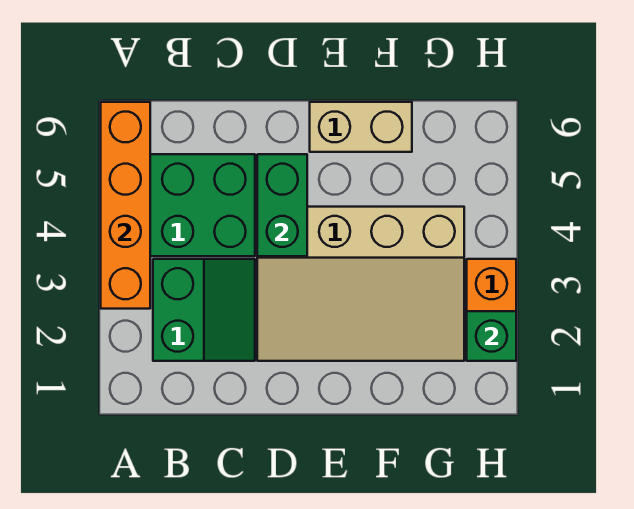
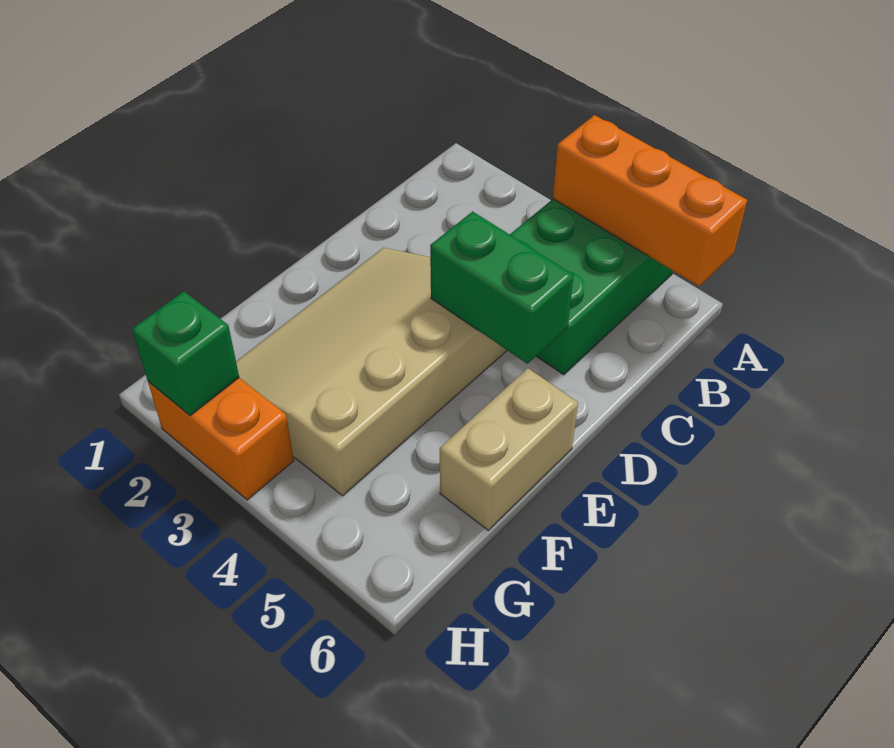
orange 1x4 brick [101,102,150,309] -> orange 1x3 brick [553,115,747,286]
green 2x2 slope [153,259,255,361] -> none

